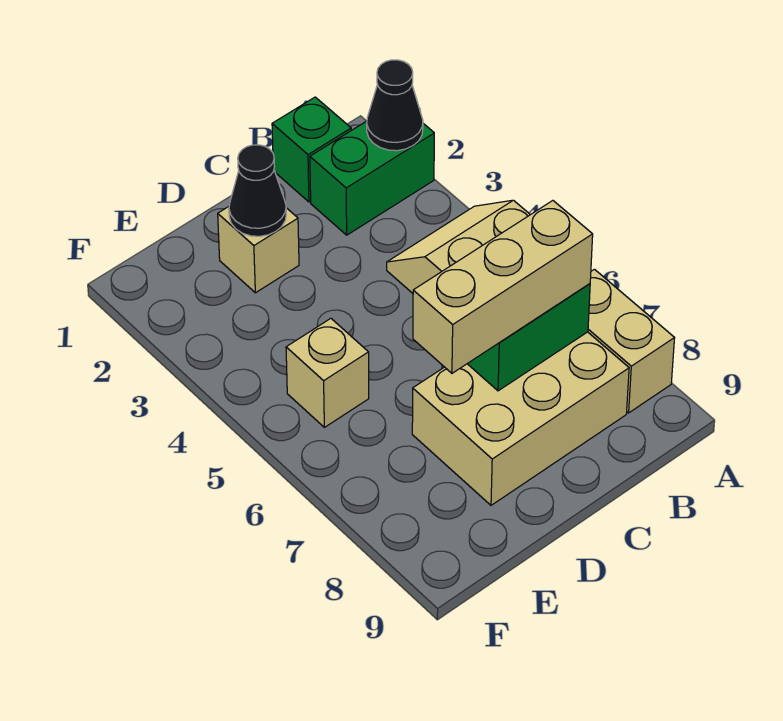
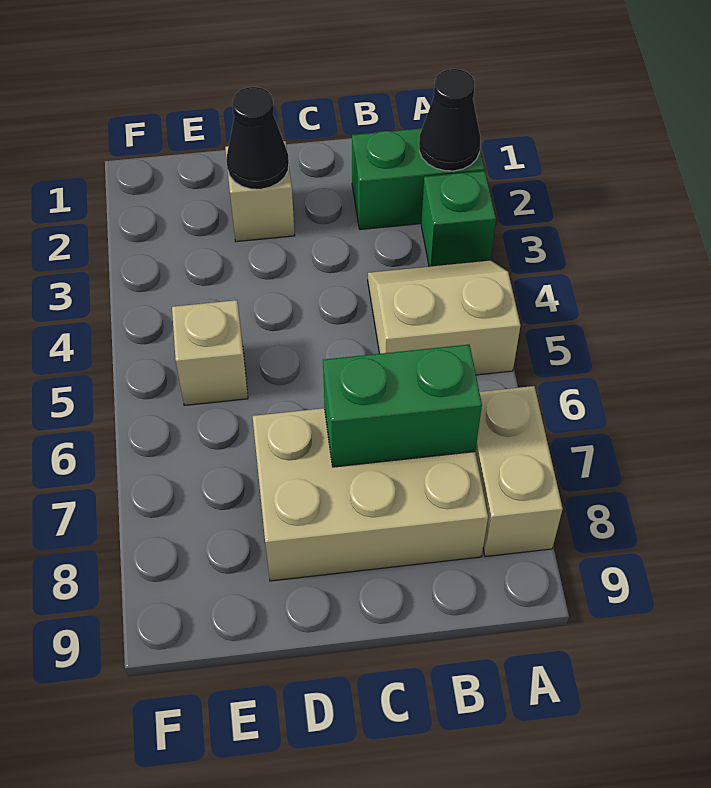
green 1x1 brick [272,97,351,202] -> green 1x1 brick moved to [421,171,496,267]
tan 1x3 brick [413,201,593,373] -> none

